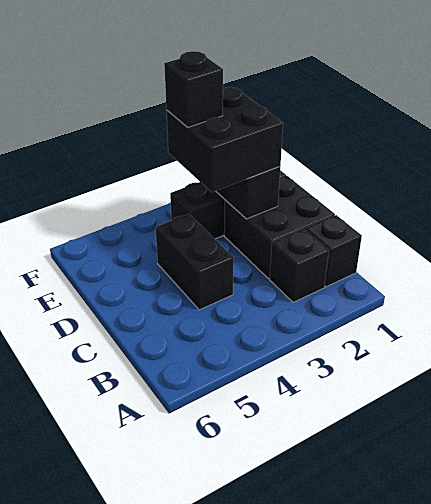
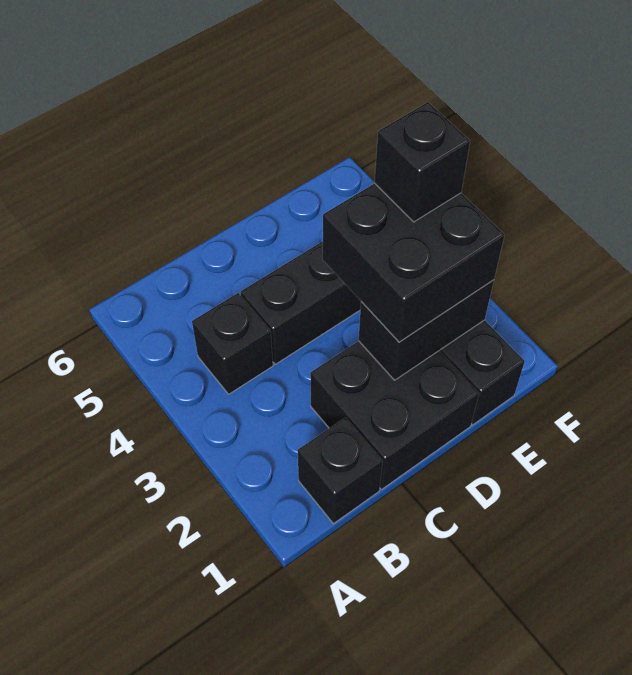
black 1x1 brick [270,229,329,302] -> black 1x1 brick moved to [192,293,273,394]

